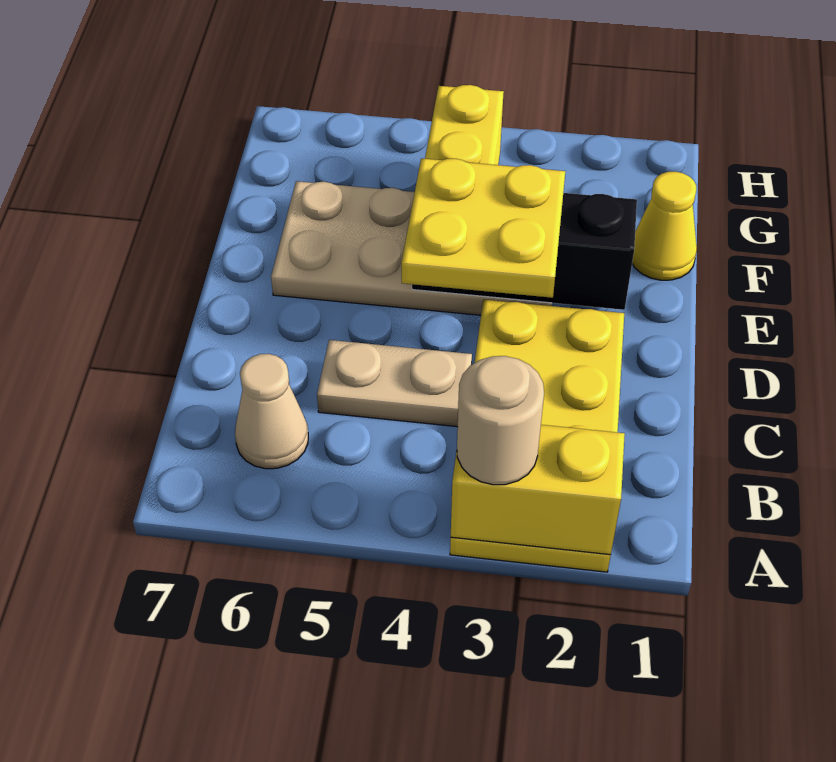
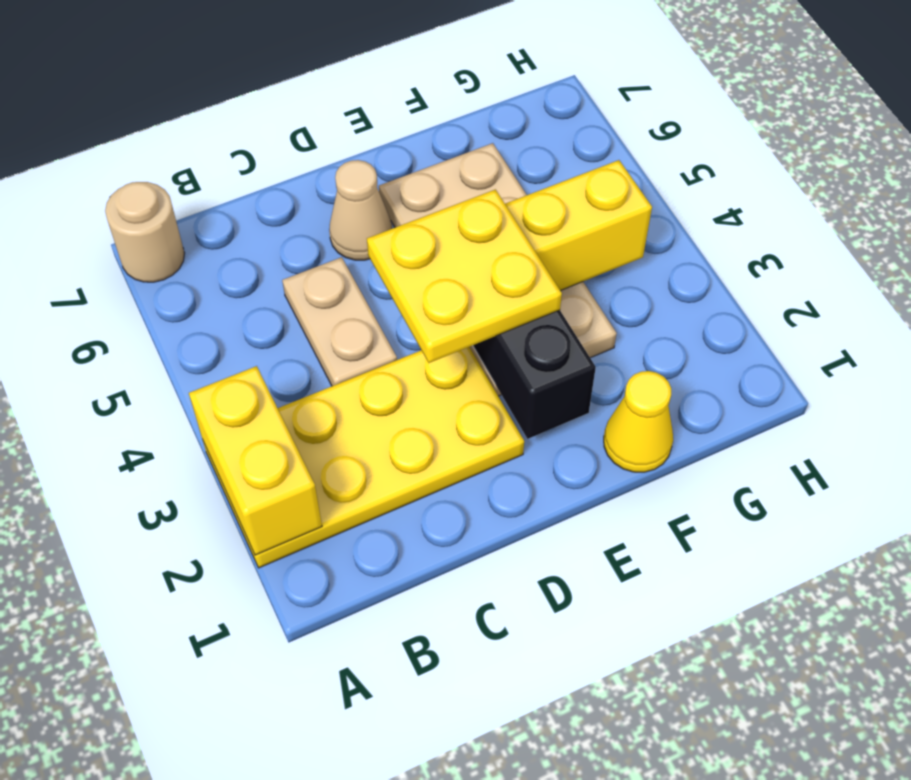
tan 1x1 round brick [457,356,544,485] -> tan 1x1 round brick moved to [105,182,185,282]
tan 1x1 cone [235,354,308,469] -> tan 1x1 cone moved to [329,160,392,260]

